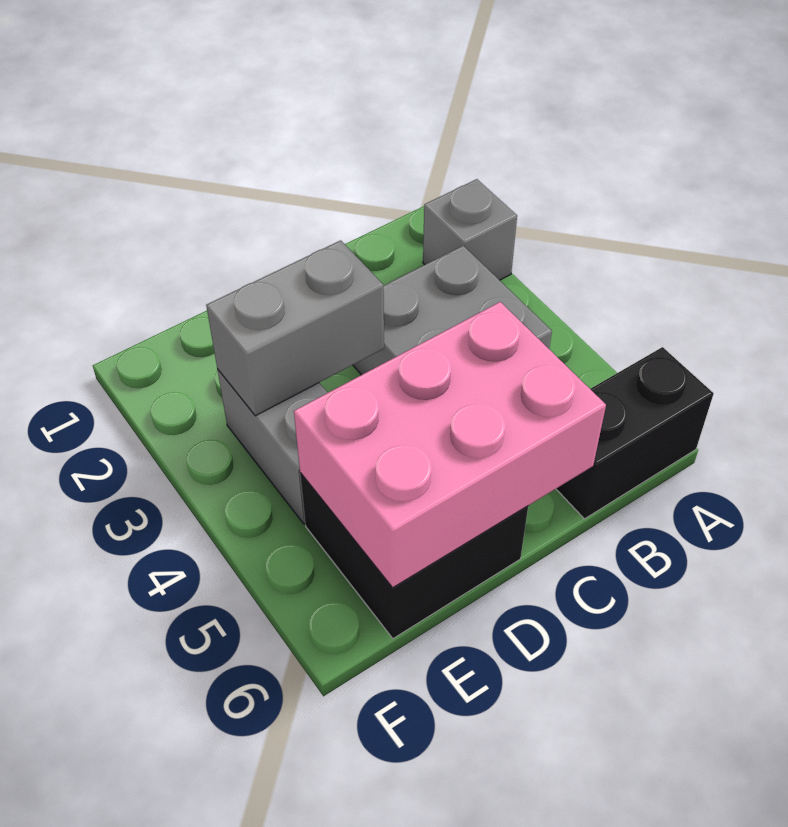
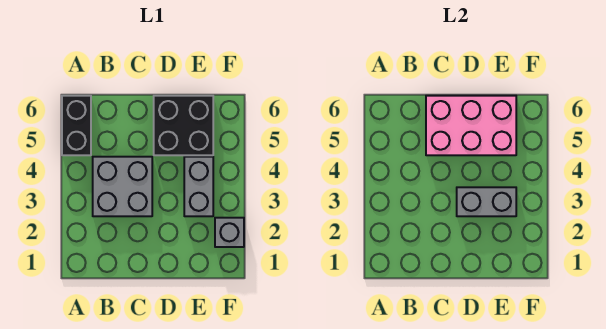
grey 1x1 brick [423,179,517,280] -> grey 1x1 brick moved to [215,218,244,247]
black 1x2 brick [556,347,714,519] -> black 1x2 brick turned to [62,96,91,155]

